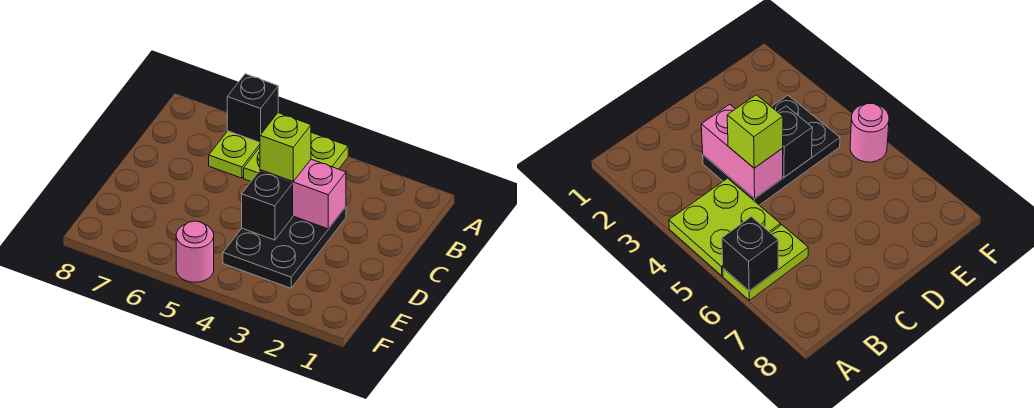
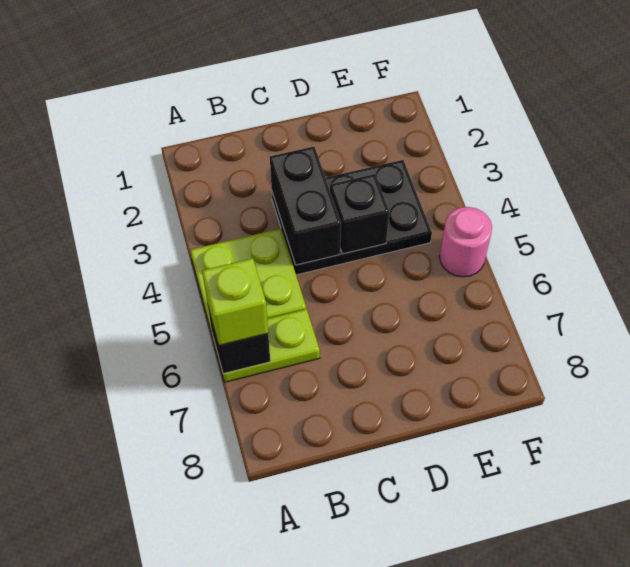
pink 1x2 brick [260,159,346,229] -> black 1x2 brick [270,147,341,265]
lime 1x1 brick [260,113,311,182] -> lime 1x1 brick moved to [202,258,268,345]

